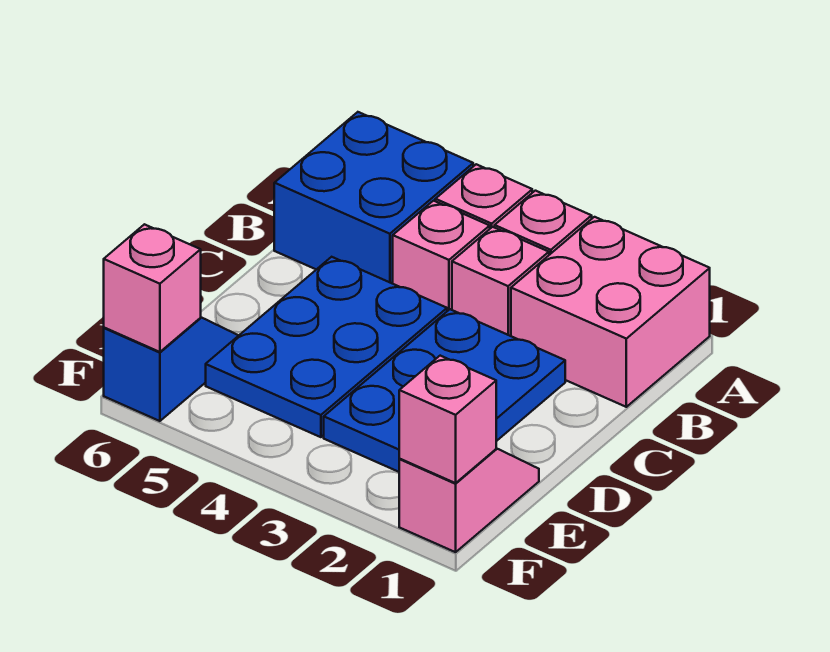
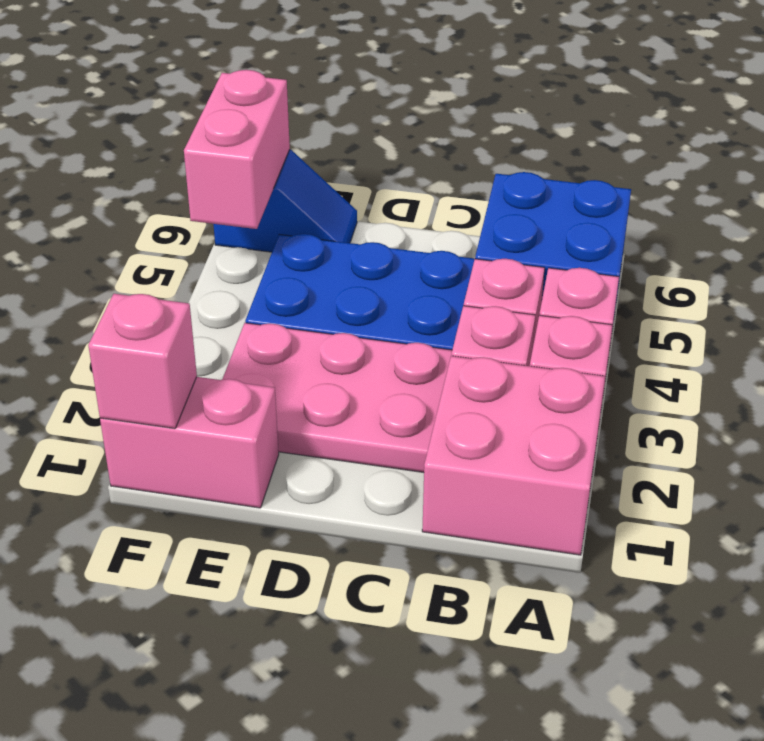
blue 2x3 plate [324,309,565,472] -> pink 2x3 plate [222,323,452,472]
pink 1x2 slope [399,448,539,552] -> pink 1x2 brick [100,377,279,508]
pink 1x1 brick [104,224,201,352] -> pink 1x2 brick [184,70,290,229]

